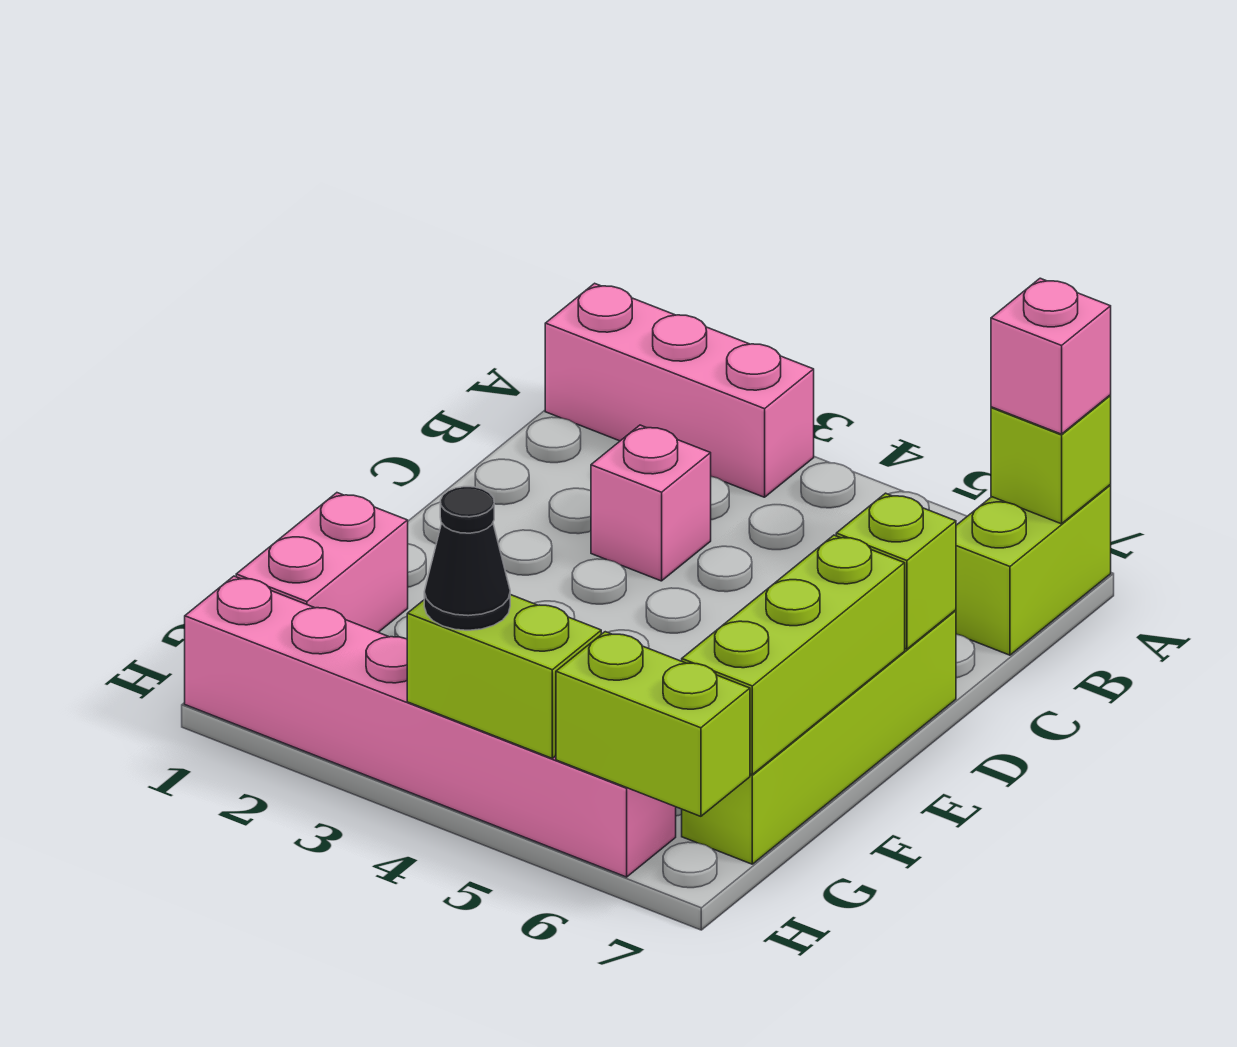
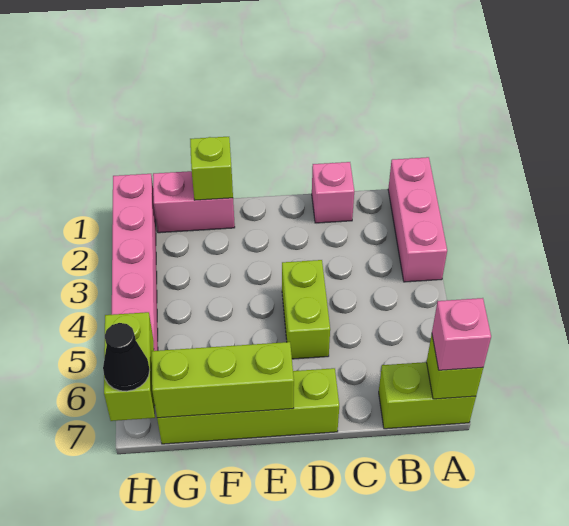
pink 1x1 brick [591,425,711,581] -> pink 1x1 brick moved to [312,162,354,223]
lime 1x1 brick [836,493,956,649] -> lime 1x1 brick moved to [190,137,233,200]
lime 1x2 brick [407,595,601,758] -> lime 1x2 brick moved to [282,260,330,359]
black 1x1 cone [424,487,510,630] -> black 1x1 cone moved to [103,323,150,391]

